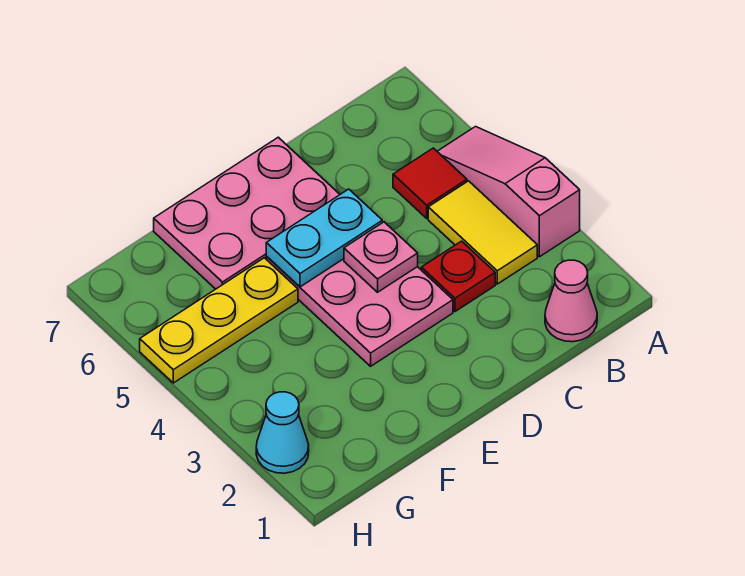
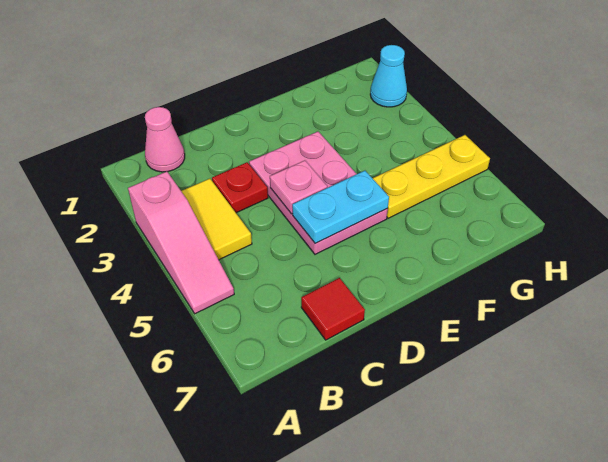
red 1x1 tile [393,148,467,218] -> red 1x1 tile moved to [301,278,365,340]
pink 2x3 plate [154,137,340,289] -> none

